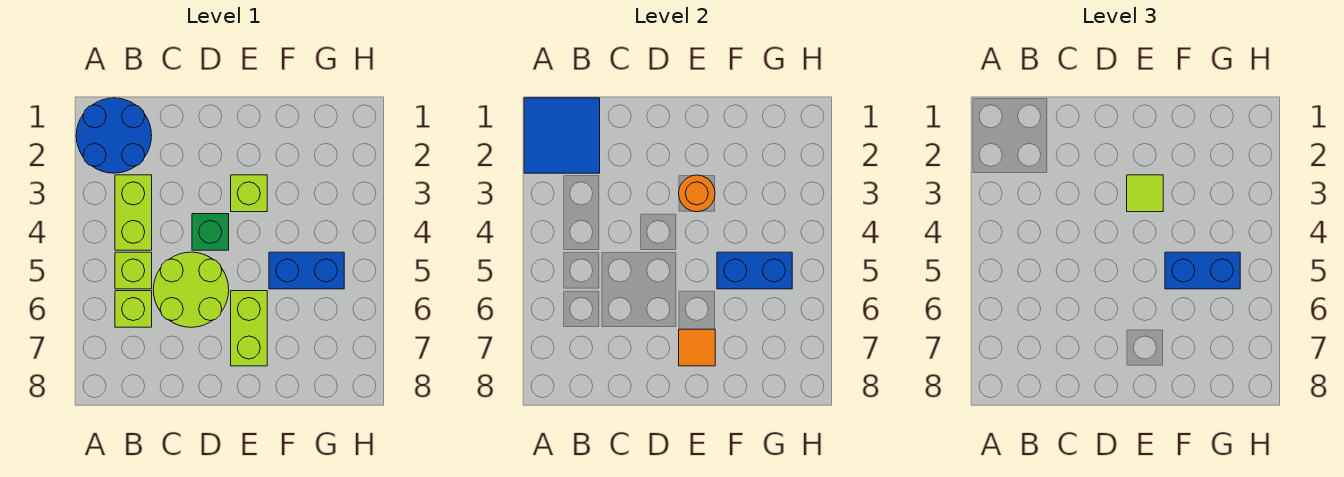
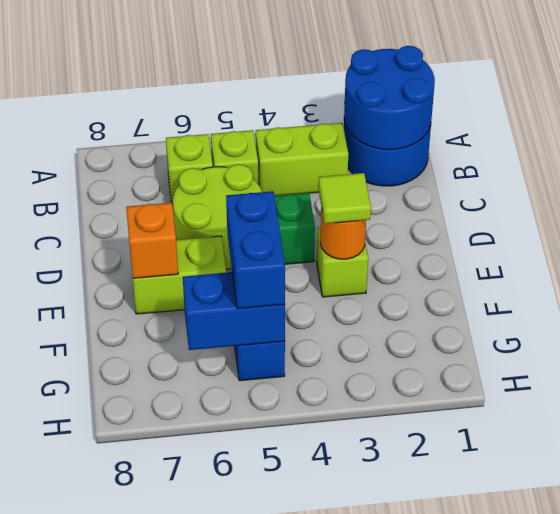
blue 2x2 tile [524,98,600,173] -> blue 2x2 round brick [344,46,435,150]
orange 1x1 tile [679,329,715,366] -> orange 1x1 brick [126,203,178,278]
blue 1x2 brick [717,252,792,289] -> blue 1x2 brick turned to [183,272,285,350]

